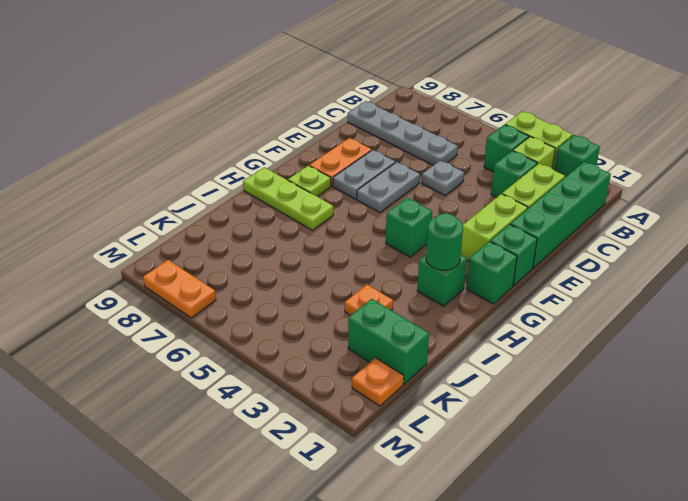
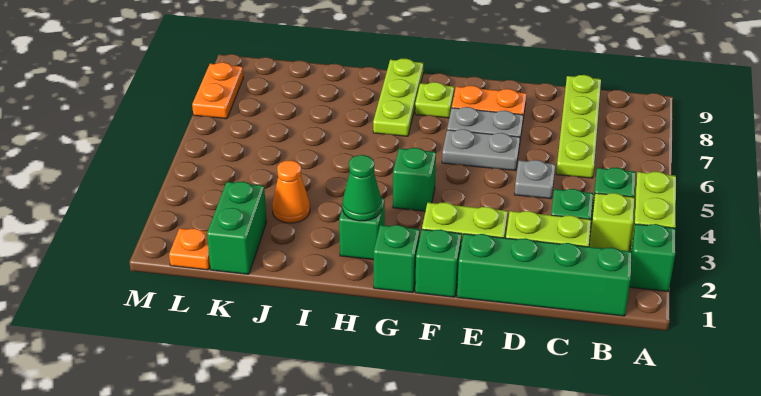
grey 1x4 plate [348,101,458,165] -> lime 1x4 plate [556,75,601,178]
green 1x1 round brick [426,213,463,270] -> green 1x1 cone [342,155,382,221]
orange 1x1 plate [345,285,393,316] -> orange 1x1 cone [272,160,310,223]

